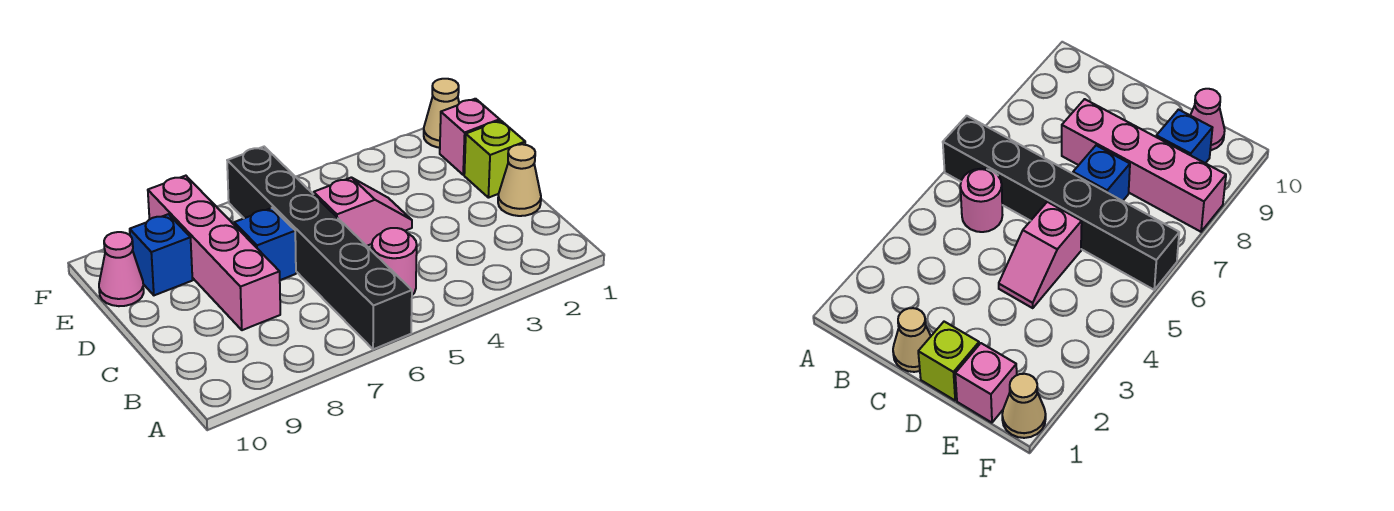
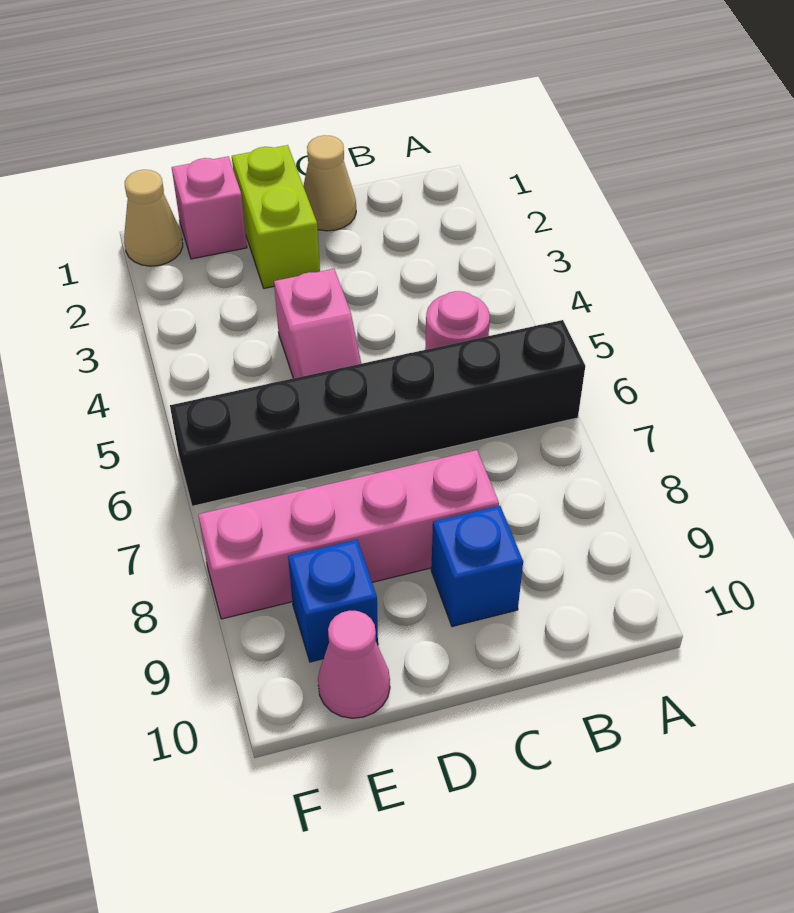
lime 1x1 brick [464,120,525,198] -> lime 1x2 brick [232,145,320,288]
pink 1x2 slope [314,177,412,246] -> pink 1x2 slope turned to [274,269,361,378]
blue 1x1 brick [234,208,296,280] -> blue 1x1 brick moved to [431,506,523,627]

